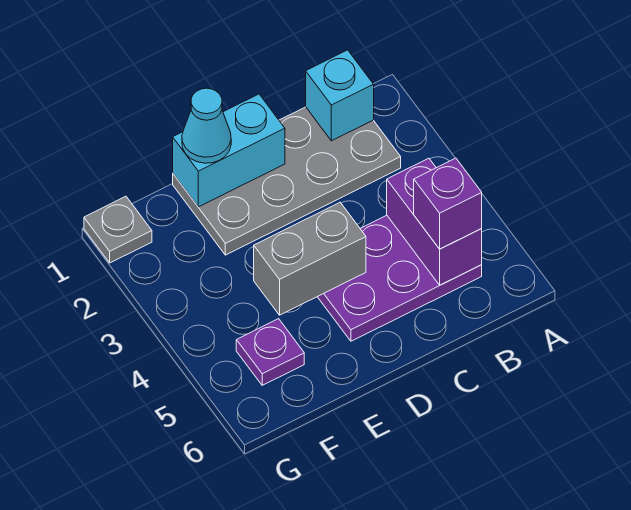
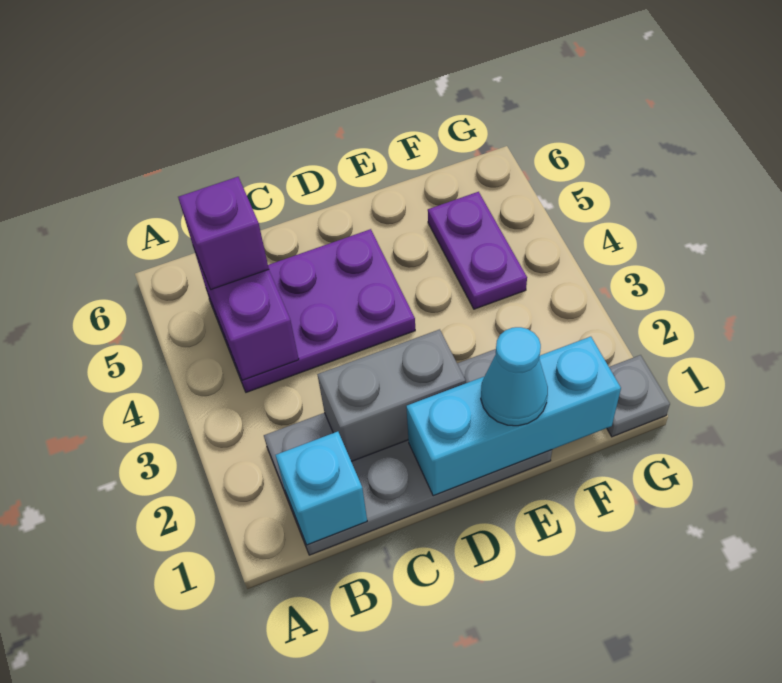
cyan 1x2 brick [173,94,285,207] -> cyan 1x3 brick [406,337,621,496]
grey 1x2 brick [254,203,366,315] -> grey 1x2 brick moved to [317,329,466,462]
purple 1x1 plate [236,319,304,385] -> purple 1x2 plate [428,192,527,309]

